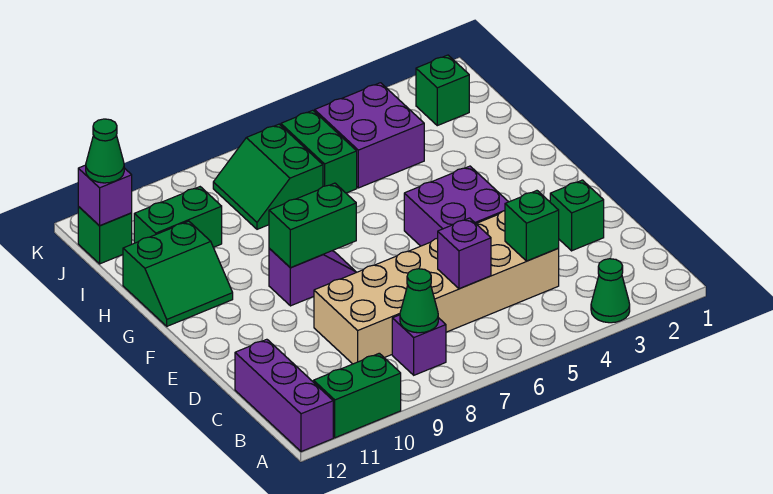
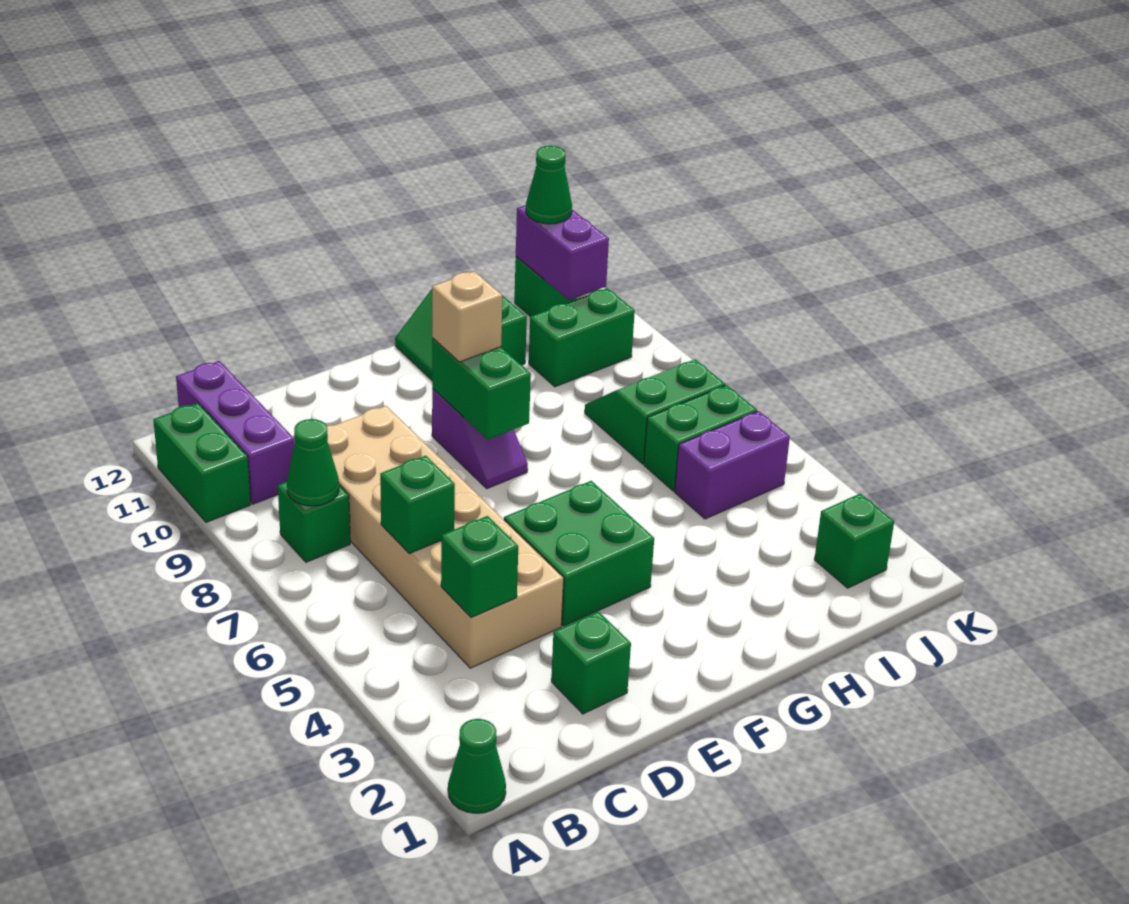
green 1x1 cone [591,259,630,323] -> green 1x1 cone moved to [448,719,506,813]
purple 1x3 brick [235,339,333,452] -> purple 1x3 brick turned to [176,361,295,504]
purple 1x1 brick [392,315,446,375] -> green 1x1 brick [278,482,350,562]
purple 1x1 brick [438,218,491,289] -> green 1x1 brick [380,456,455,554]
purple 2x2 brick [404,166,508,246] -> green 2x2 brick [504,481,654,626]
none -> tan 1x1 brick [432,271,502,362]
purple 2x2 brick [315,83,424,188] -> purple 1x2 brick [675,411,790,519]
green 1x2 brick [134,187,222,247] -> green 1x2 brick turned to [529,288,635,387]
purple 1x1 brick [78,165,132,226] -> purple 1x2 brick [516,205,609,300]

